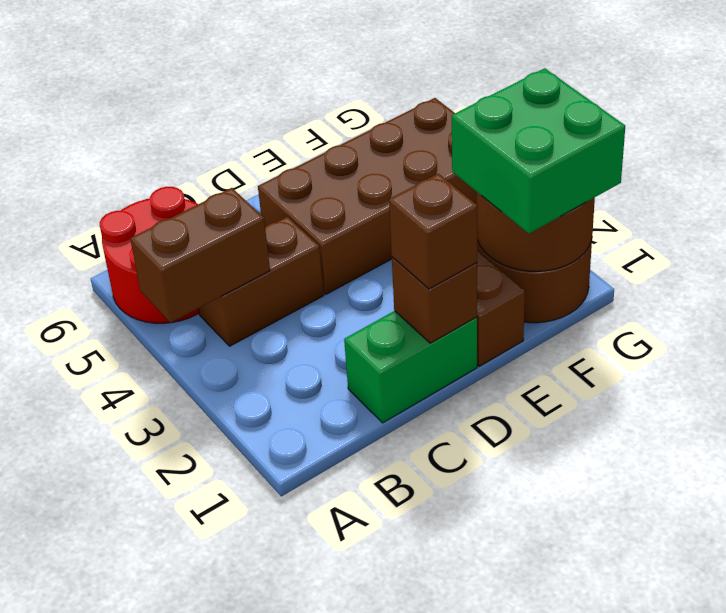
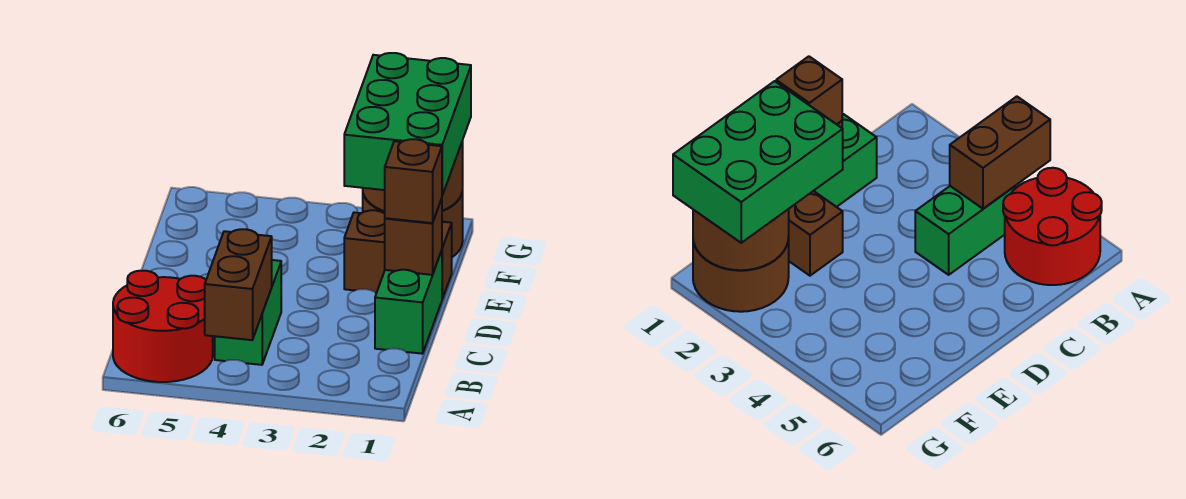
brown 1x2 brick [199,217,324,346] -> green 1x2 brick [215,260,281,365]
brown 2x4 brick [258,98,476,294] -> none
green 2x2 brick [452,68,625,234] -> green 2x3 brick [344,53,471,195]

